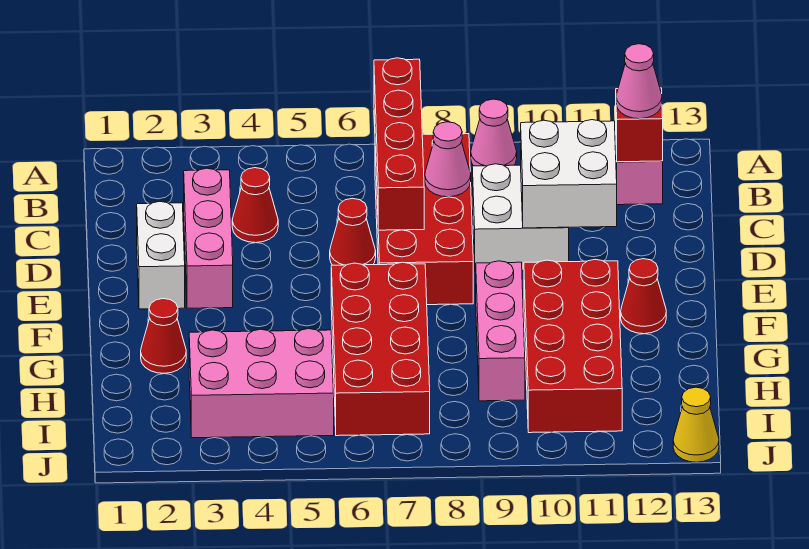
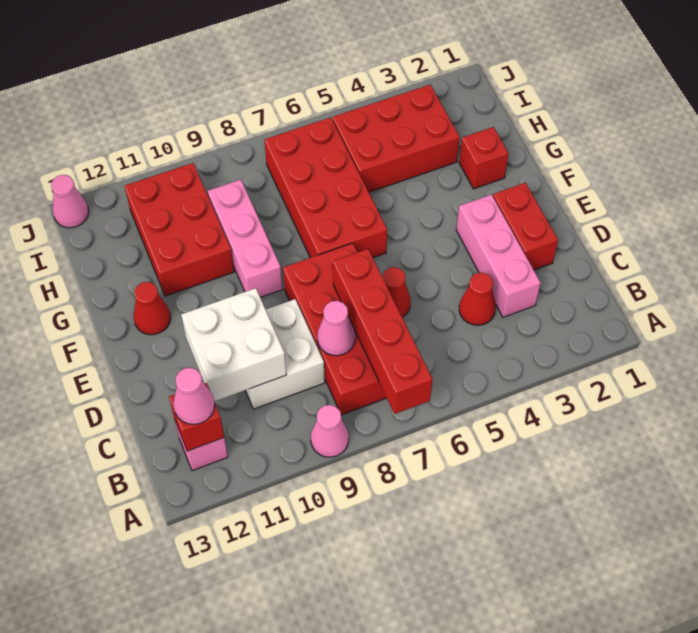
white 1x2 brick [137,202,185,309] -> red 1x2 brick [493,183,558,270]
red 2x4 brick [524,259,622,433] -> red 2x3 brick [125,163,234,296]
red 1x1 cone [141,299,186,373] -> red 1x1 brick [459,127,509,189]
pink 2x3 brick [189,329,334,438] -> red 2x3 brick [332,84,460,192]
yellow 1x1 cone [673,387,719,462] -> pink 1x1 cone [51,175,89,228]

